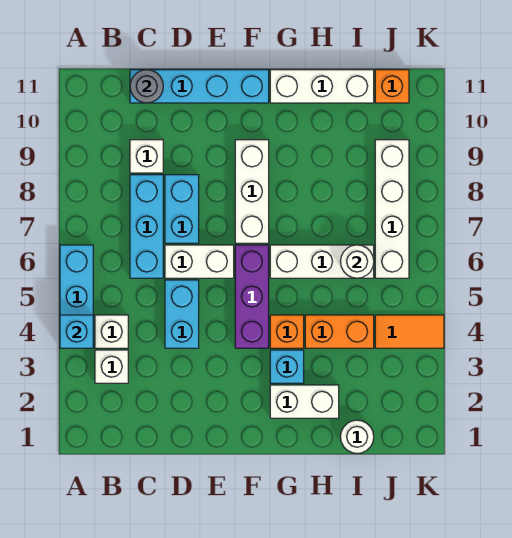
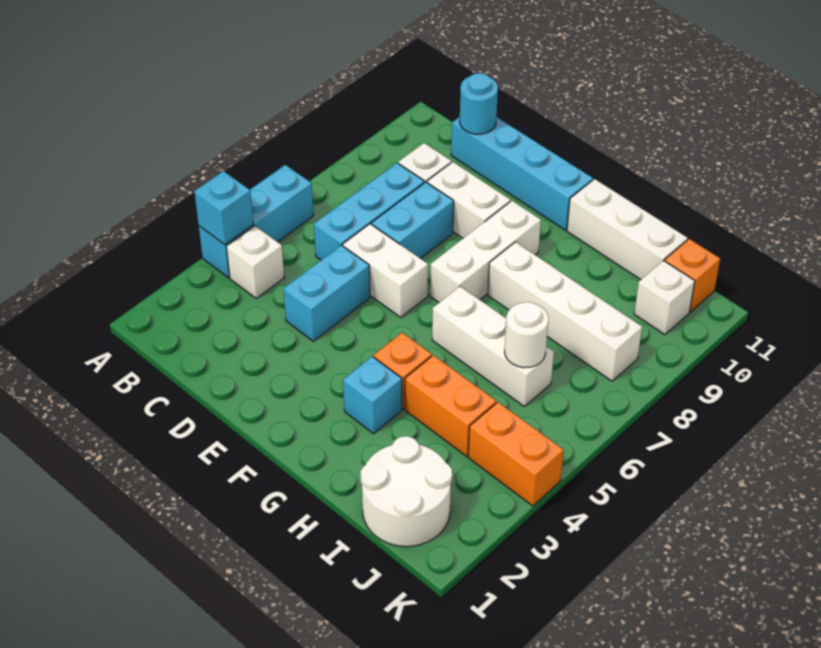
white 1x1 brick [95,350,128,383] -> white 1x1 brick moved to [634,261,695,335]
grey 1x1 round brick [130,70,163,103] -> cyan 1x1 round brick [460,73,498,134]
purple 1x3 brick [235,245,269,348] -> none
white 1x2 brick [270,385,339,418] -> white 1x2 brick moved to [427,162,510,238]
white 1x1 round brick [340,420,374,453] -> white 2x2 round brick [360,436,452,547]
orange 1x2 tile [375,315,444,348] -> orange 1x2 brick [468,402,564,506]
white 1x4 brick [375,140,409,278] -> white 1x4 brick turned to [488,242,642,381]

